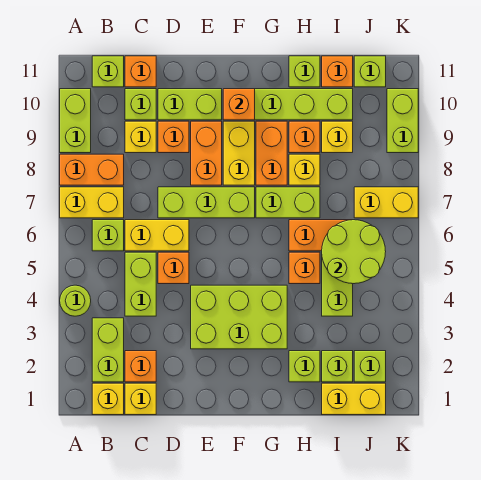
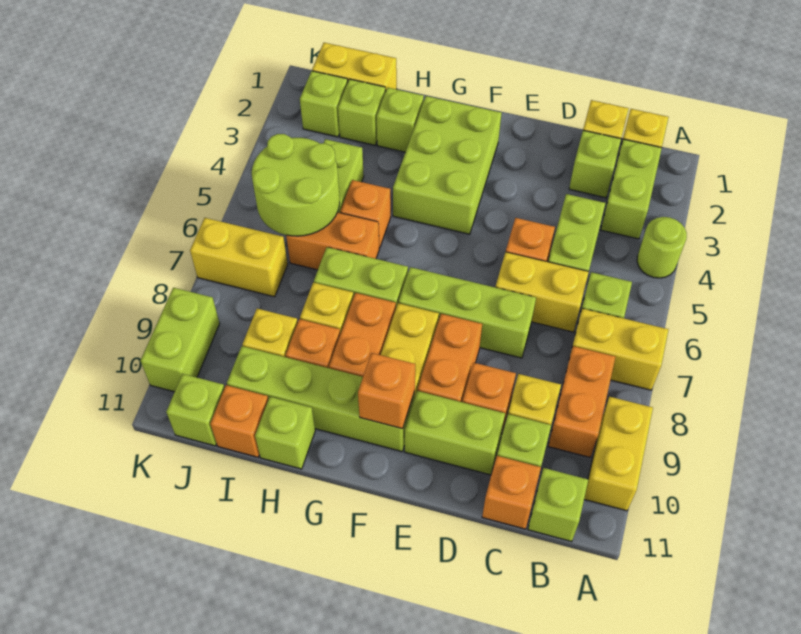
orange 1x2 brick [60,154,124,185] -> orange 1x2 brick turned to [548,346,615,457]
lime 1x2 brick [60,89,91,153] -> yellow 1x2 brick [584,397,653,511]
orange 1x1 brick [125,351,156,382] -> lime 1x1 brick [569,130,621,198]
lime 2x3 brick [191,285,287,349] -> lime 2x3 brick turned to [393,96,502,234]

